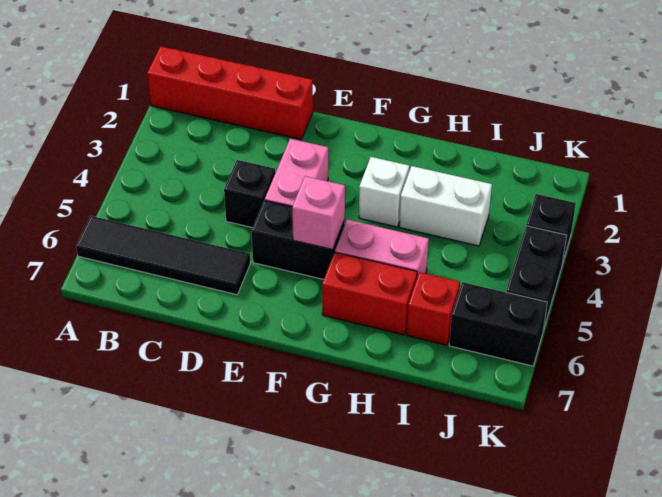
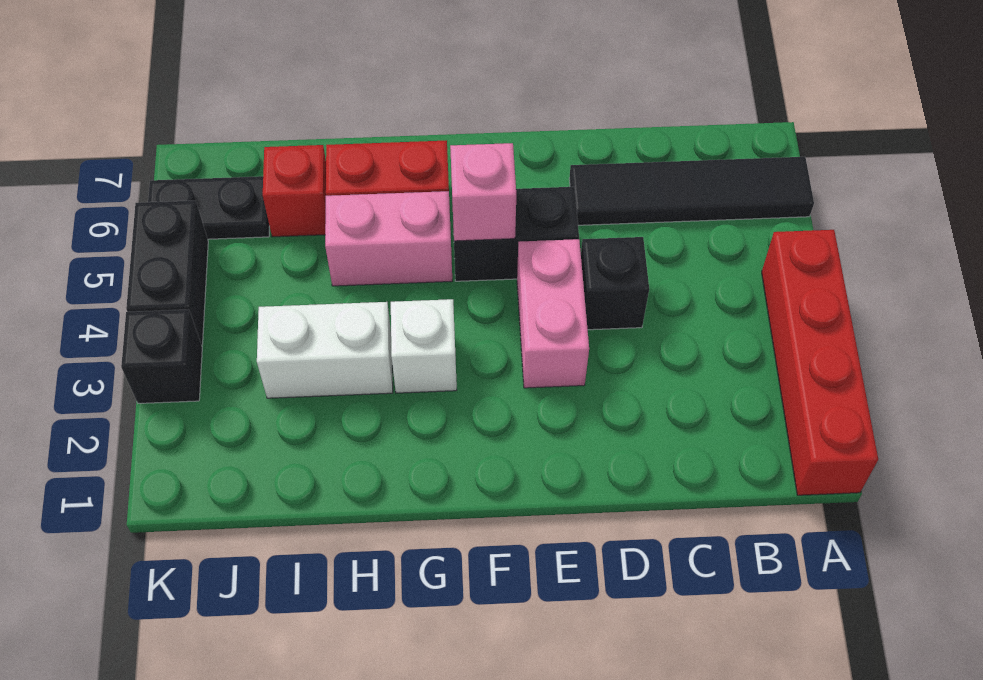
red 1x4 brick [147,46,313,140] -> red 1x4 brick turned to [762,230,878,495]
black 1x2 brick [449,282,547,366] -> black 1x2 plate [148,176,269,239]

